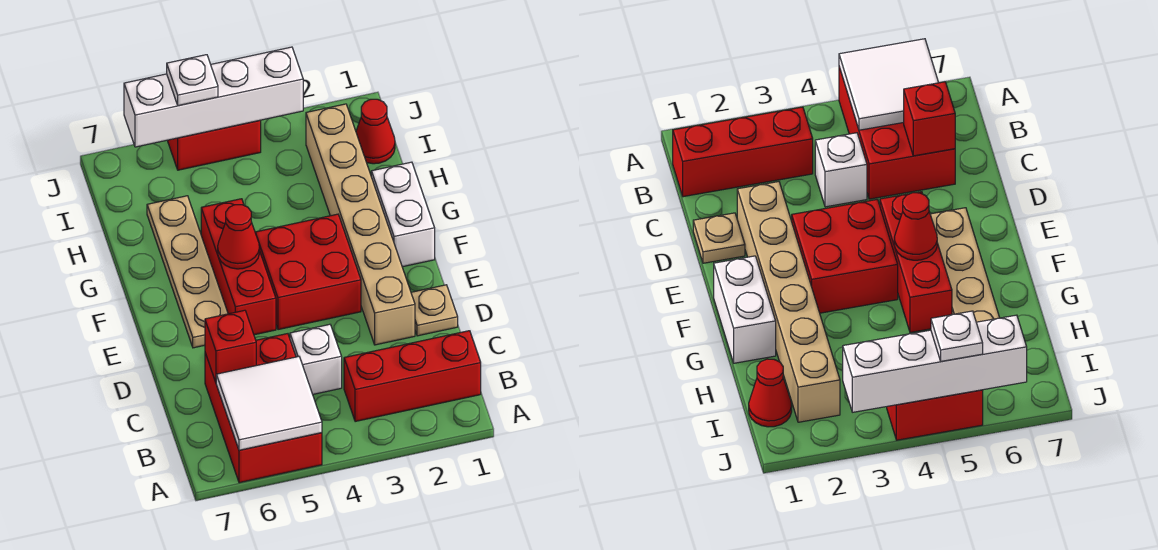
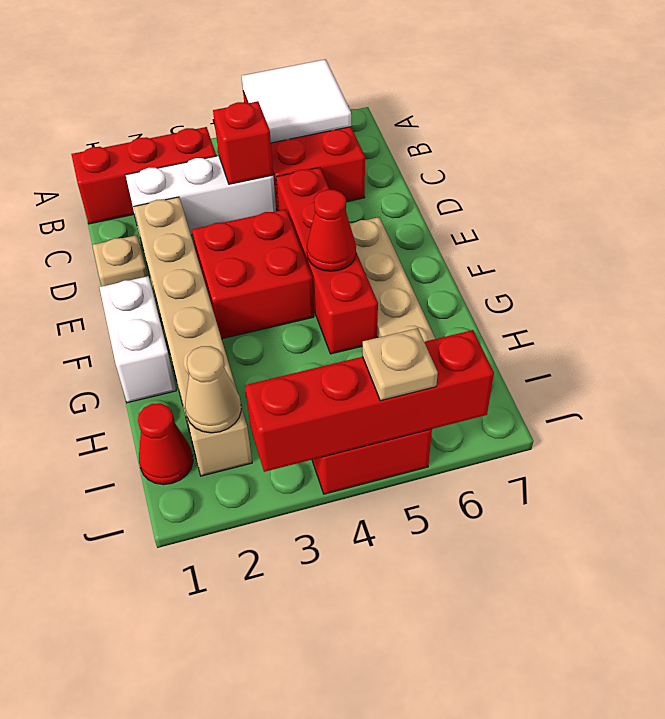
white 1x1 brick [290,324,342,394] -> white 1x3 brick [126,156,276,235]
red 1x1 brick [205,310,256,382] -> red 1x1 brick moved to [213,101,273,184]
red 1x3 brick [201,199,276,335] -> red 1x4 brick [276,167,378,354]
none -> tan 1x1 cone [185,346,241,433]
white 1x4 brick [124,47,303,147] -> red 1x4 brick [245,330,494,472]
white 1x1 plate [167,55,218,106] -> tan 1x1 plate [362,328,438,401]

